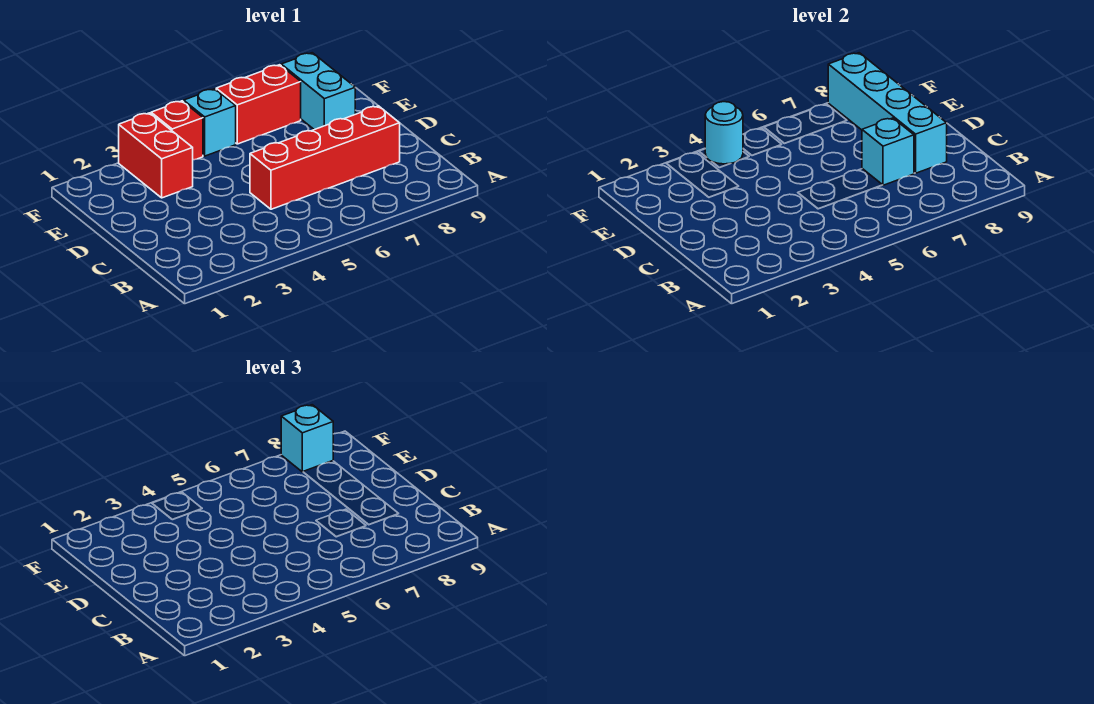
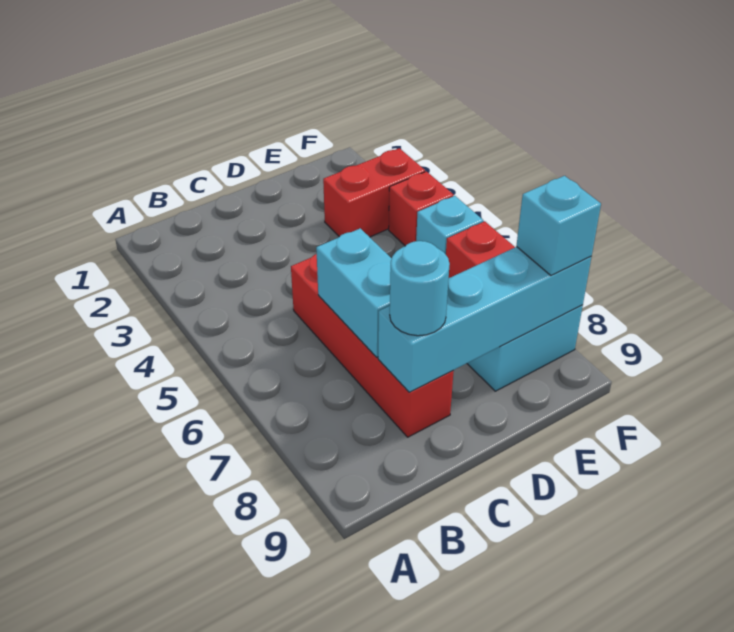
cyan 1x1 brick [862,118,914,185] -> cyan 1x2 brick [316,228,392,357]
cyan 1x1 round brick [705,102,743,164] -> cyan 1x1 round brick moved to [390,241,450,336]

